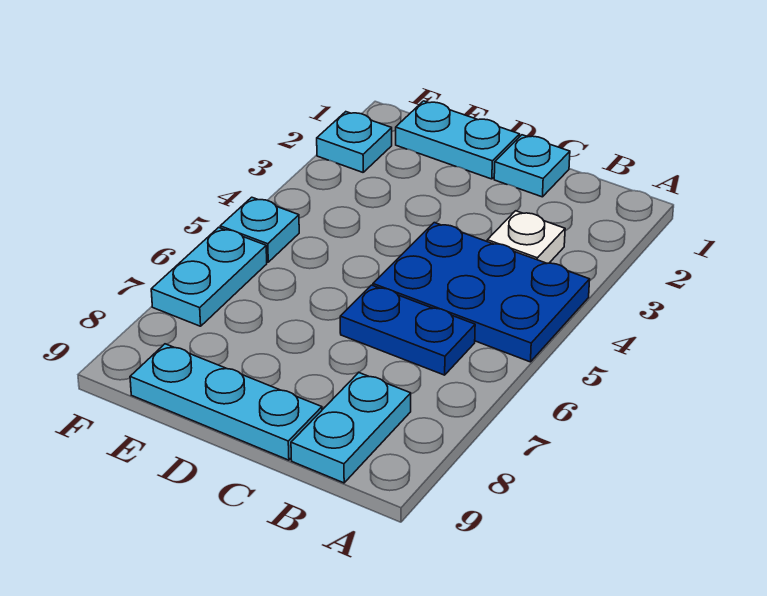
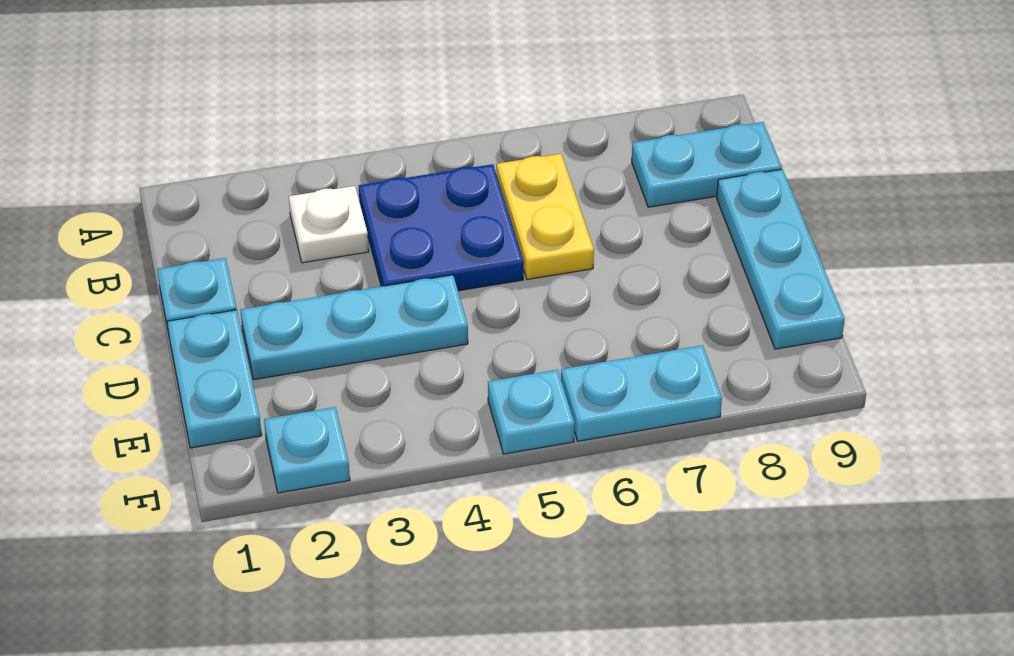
blue 2x3 plate [373,223,590,362] -> blue 2x2 plate [359,164,524,291]
blue 1x2 plate [340,285,475,375] -> yellow 1x2 plate [496,154,594,280]
none -> cyan 1x3 plate [241,275,468,380]

